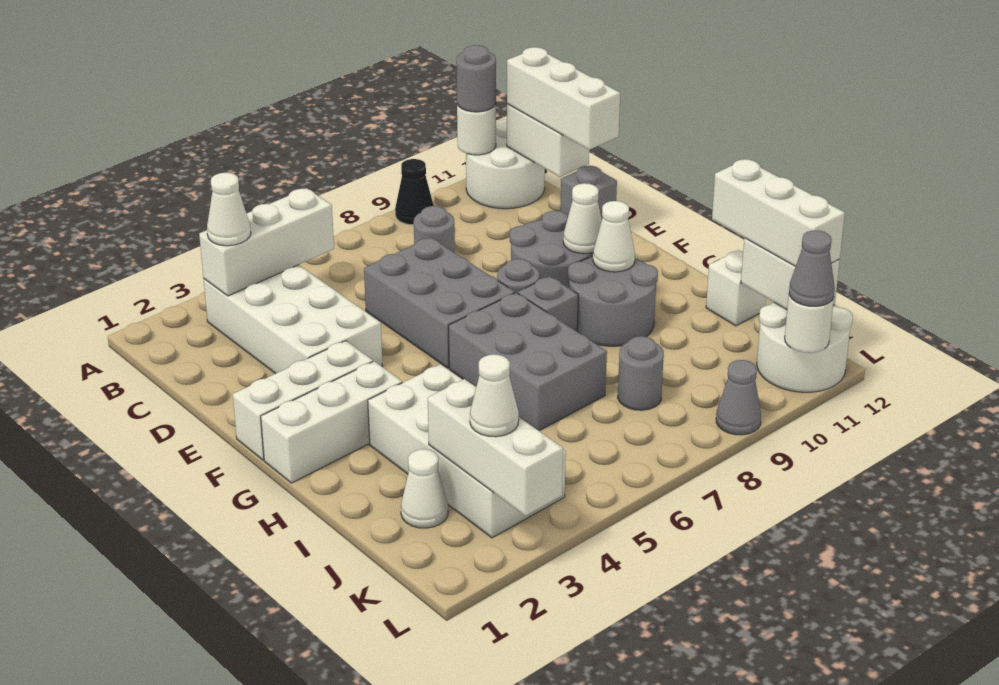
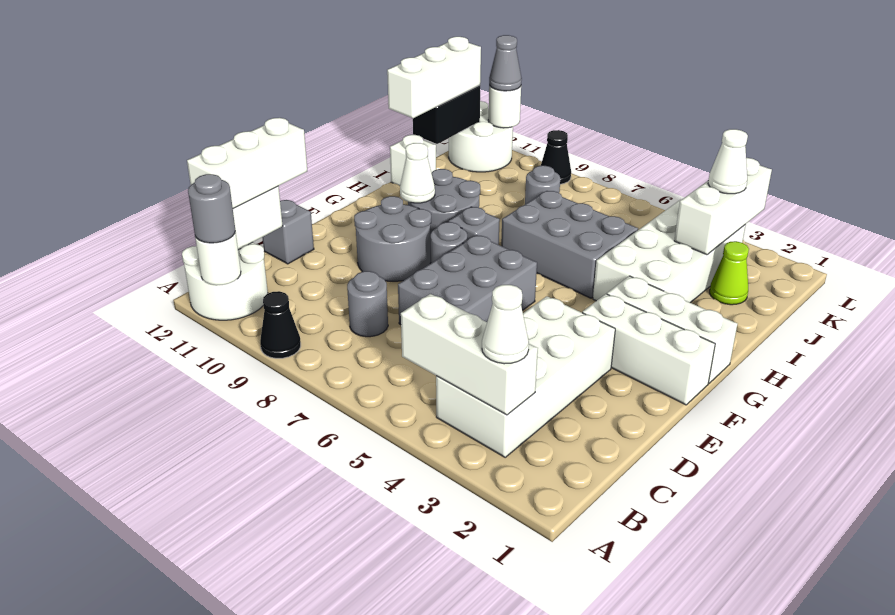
white 1x1 cone [563,183,602,254] -> none
grey 2x3 brick [449,293,607,431] -> grey 2x3 brick turned to [501,191,638,298]
white 1x1 cone [401,449,448,528] -> lime 1x1 cone [710,241,749,305]
white 1x2 brick [741,238,840,310] -> black 1x2 brick [413,85,480,144]
grey 1x1 cone [716,360,761,435] -> black 1x1 cone [541,130,571,184]

